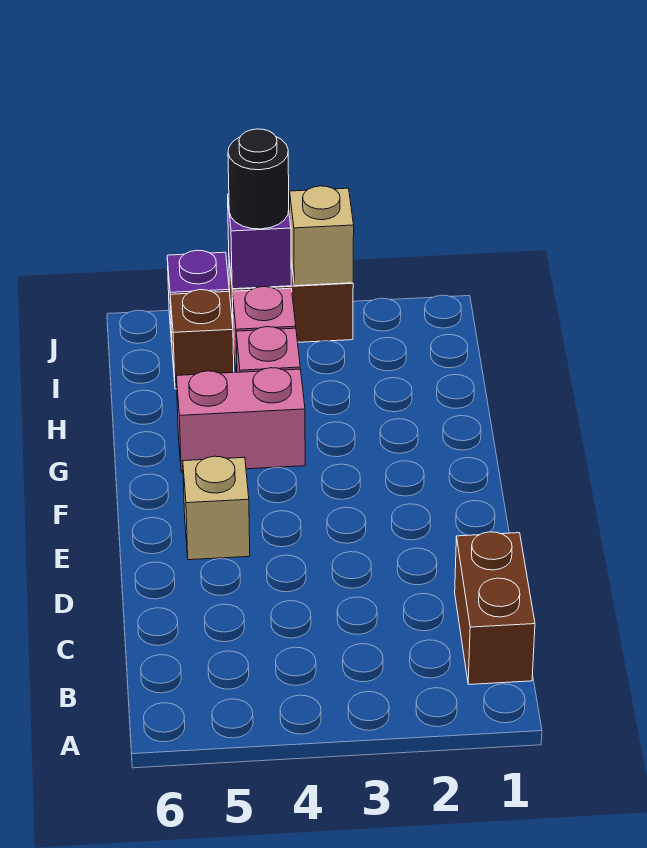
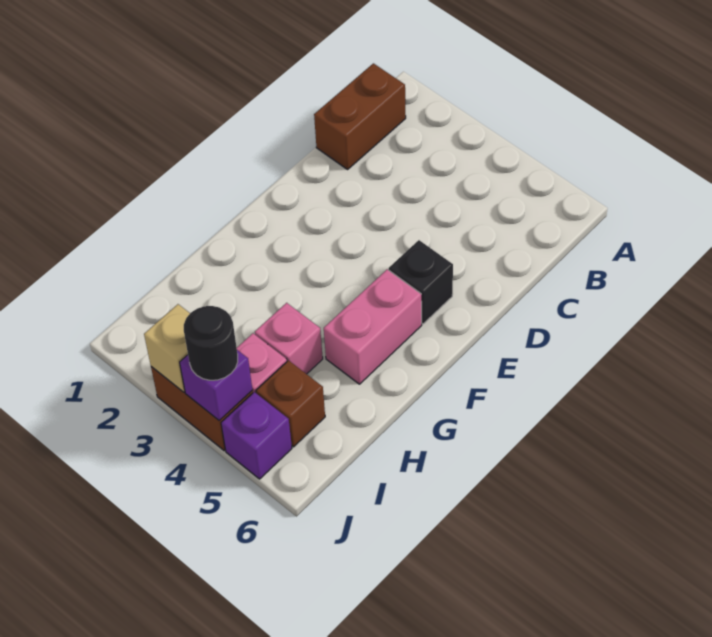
tan 1x1 brick [183,456,250,560] -> black 1x1 brick [389,240,453,324]
pink 1x2 brick [176,368,305,472] -> pink 1x2 brick turned to [324,269,422,384]

